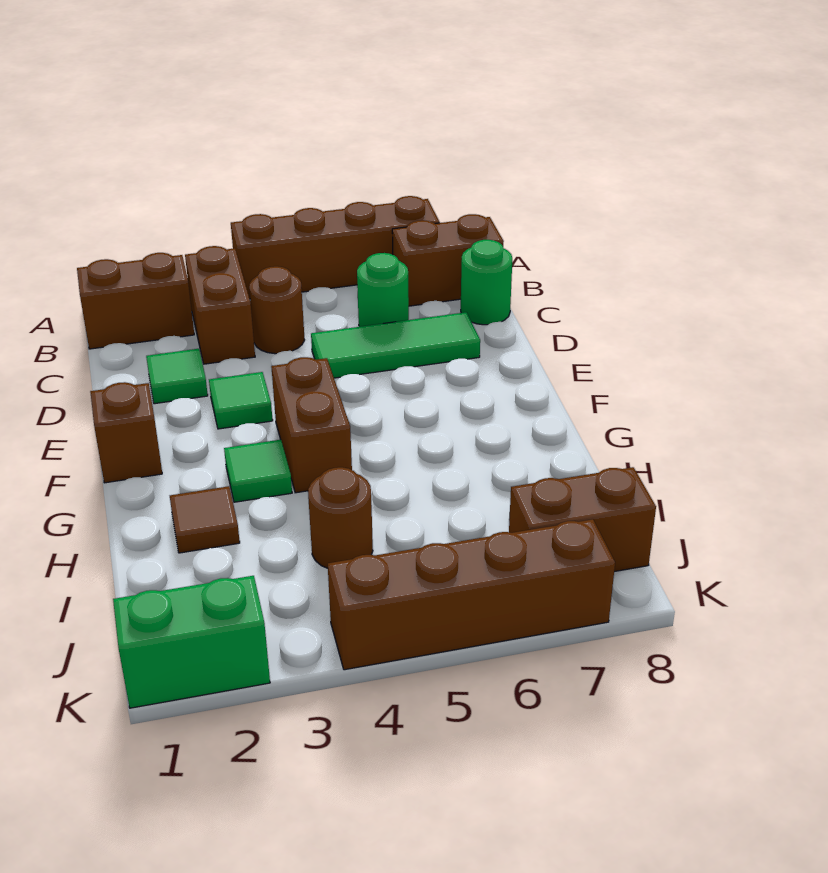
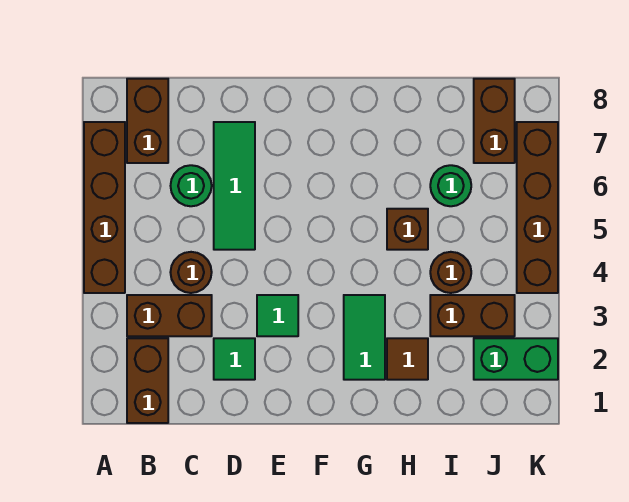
green 1x1 round brick [461,240,512,325] -> green 1x1 round brick moved to [430,165,471,206]
brown 1x1 brick [90,382,162,483] -> brown 1x1 brick moved to [387,209,428,250]
brown 1x2 brick [271,357,352,493] -> brown 1x2 brick moved to [430,295,515,336]
green 1x1 tile [224,440,292,502] -> green 1x2 tile [344,295,385,380]
green 1x2 brick [113,576,270,708] -> green 1x2 brick turned to [474,338,558,380]

